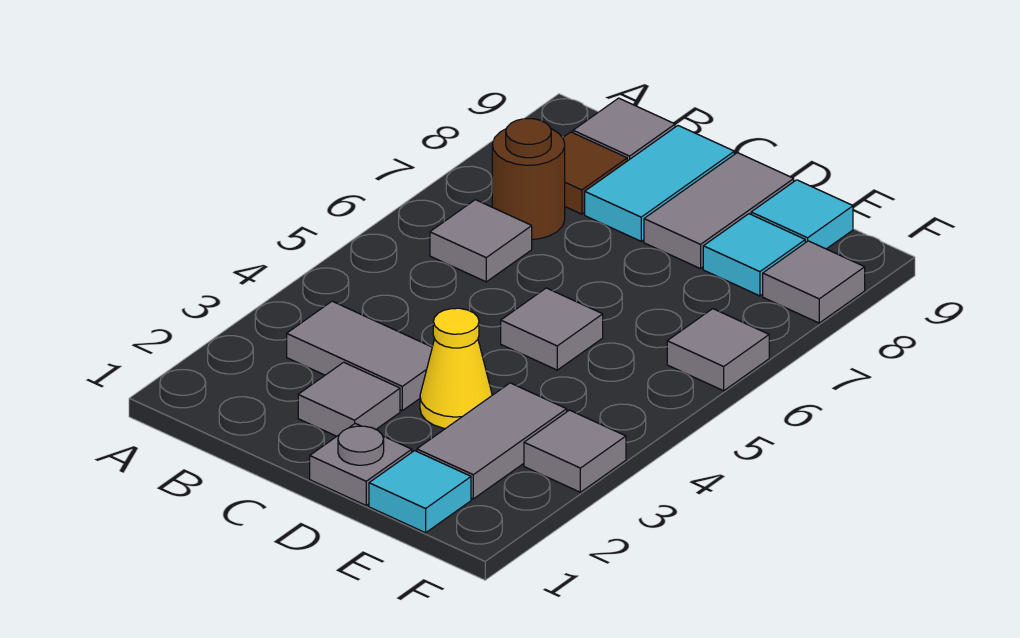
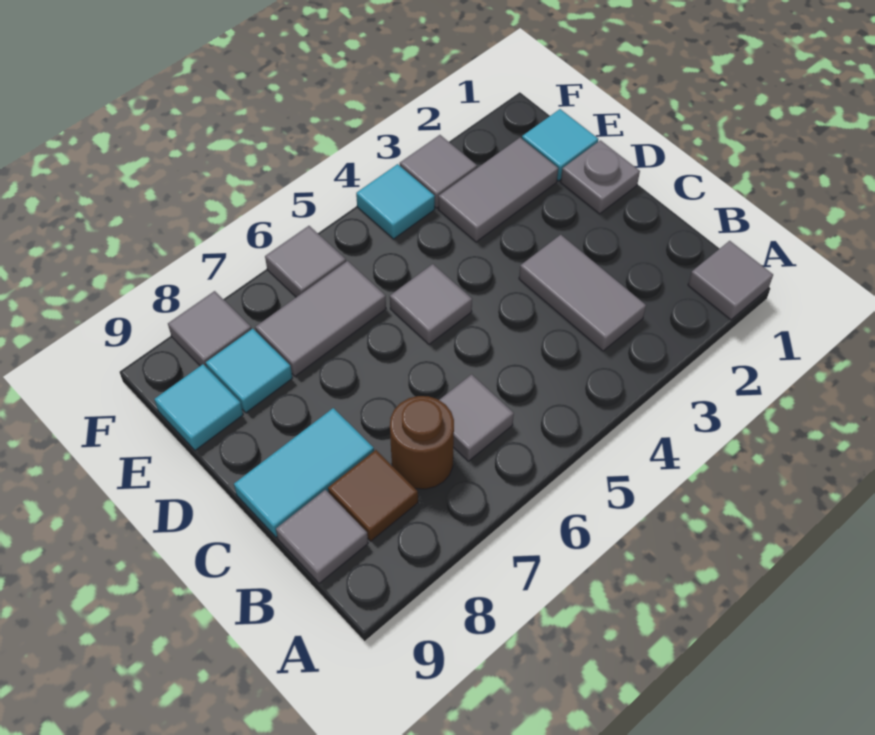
grey 1x1 tile [298,362,400,436] -> grey 1x1 tile moved to [688,241,773,320]
yellow 1x1 cone [420,308,492,429] -> none
grey 1x2 tile [644,153,794,269] -> grey 1x2 tile moved to [255,261,386,376]
none -> cyan 1x1 tile [356,164,435,239]

